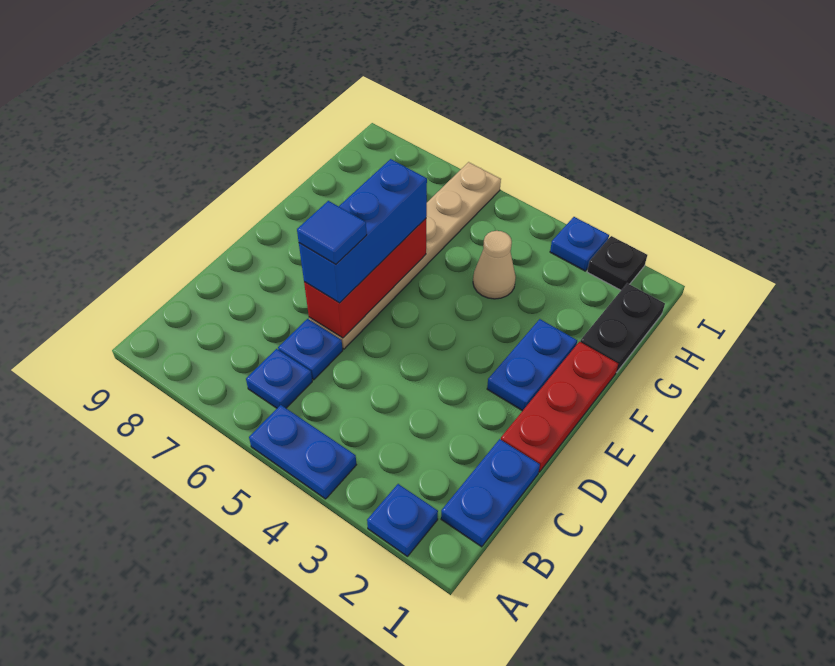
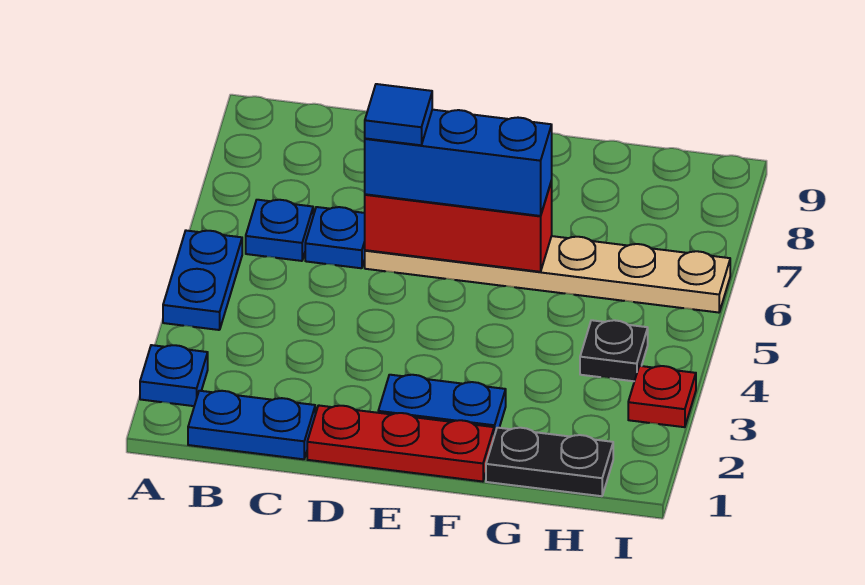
tan 1x1 cone [473,231,516,299] -> none
black 1x1 plate [587,236,647,290] -> black 1x1 plate moved to [580,320,648,381]
blue 1x1 plate [550,217,609,271] -> red 1x1 plate [628,366,696,427]

